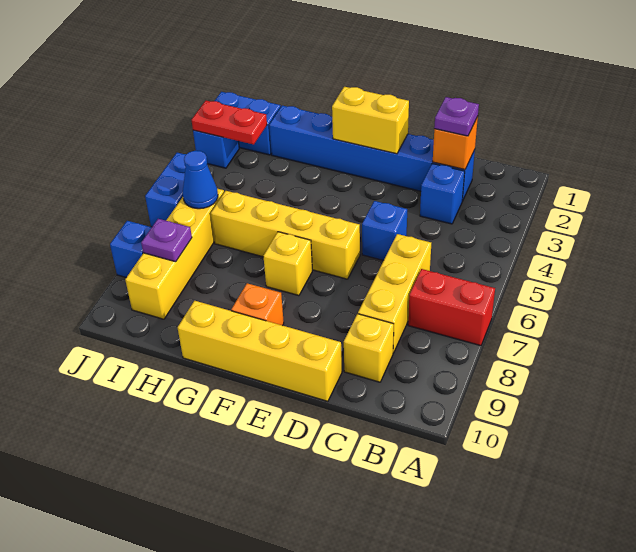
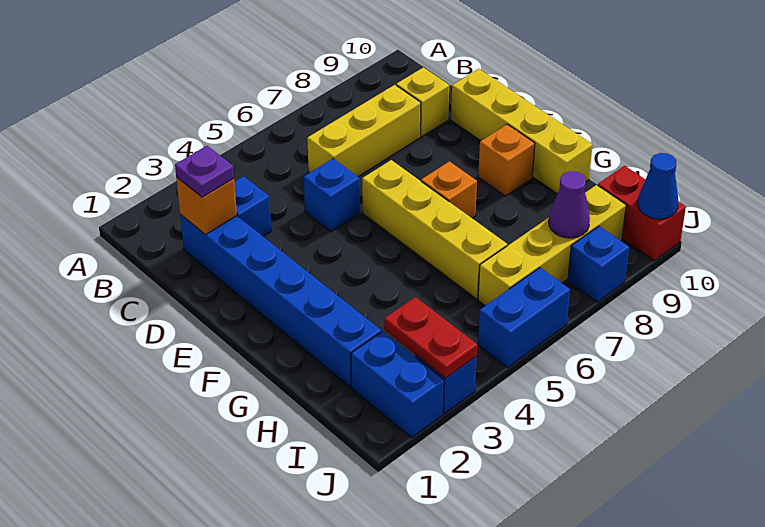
red 1x2 brick [408,269,495,346] -> red 1x2 brick moved to [598,166,686,261]
yellow 1x2 brick [332,87,409,154] -> none
yellow 1x1 brick [263,232,312,296] -> orange 1x1 brick [421,161,477,218]
blue 1x1 cone [183,151,218,209] -> blue 1x1 cone moved to [638,153,679,219]
purple 1x1 plate [141,219,192,262] -> purple 1x1 cone [549,171,590,238]

